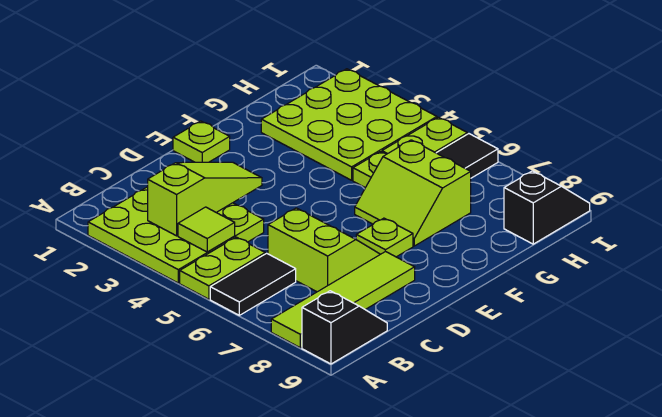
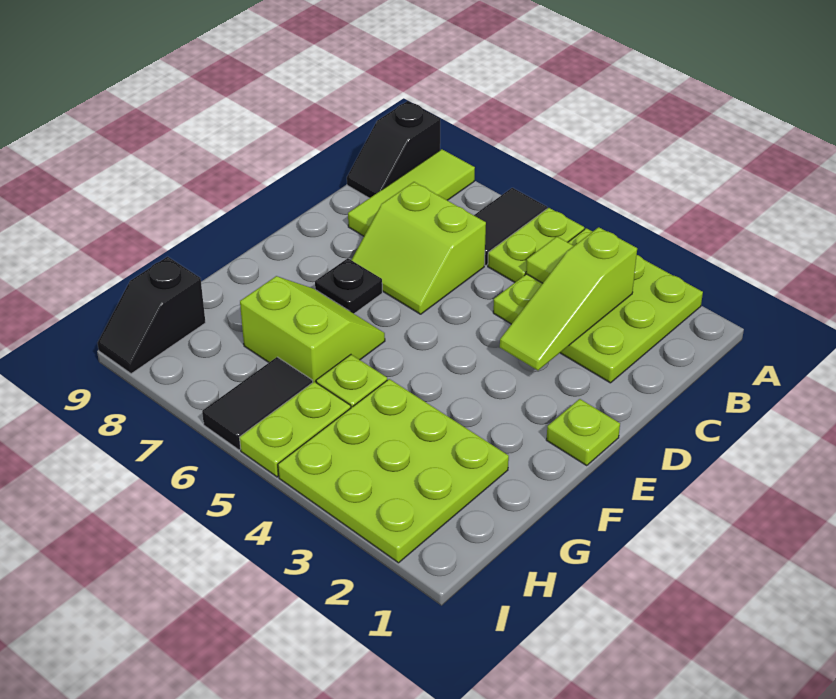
lime 1x4 tile [271,251,415,348] -> lime 1x3 tile [348,149,475,236]
lime 1x1 plate [356,218,413,257] -> black 1x1 plate [315,258,382,314]

